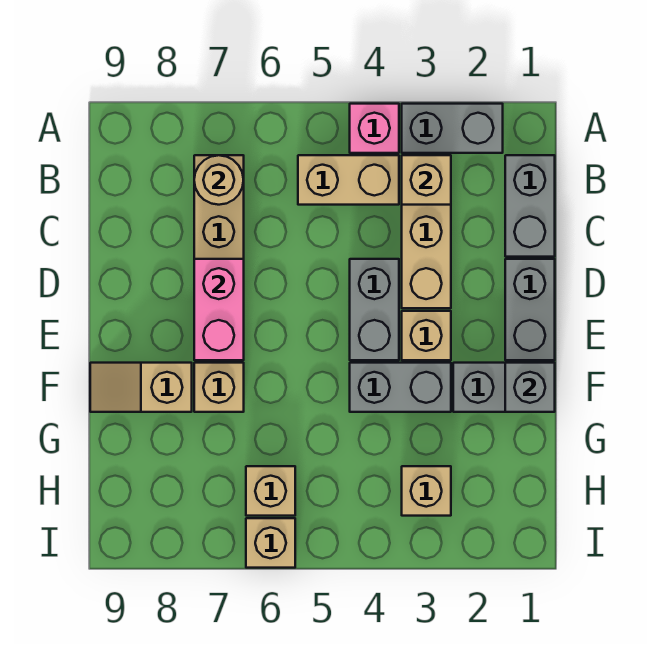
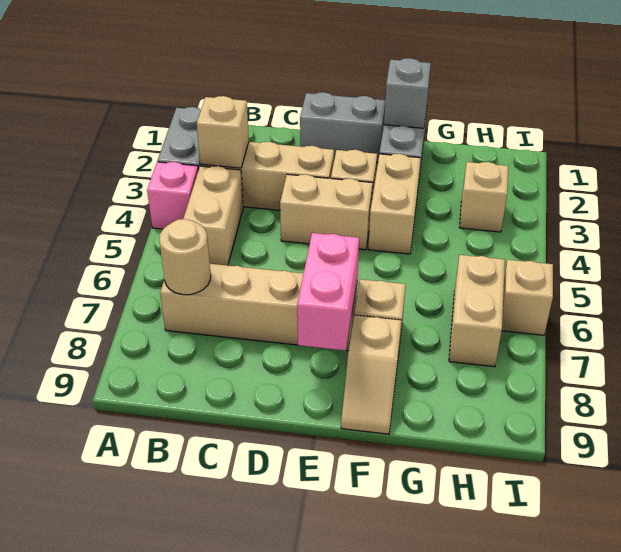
grey 1x2 brick [505,155,555,257] -> none
grey 1x2 brick [350,259,399,360] -> tan 1x2 brick [280,174,373,250]
pink 1x2 brick [194,259,244,360] -> pink 1x2 brick turned to [297,233,359,351]
grey 1x2 brick [350,363,451,412] -> tan 1x2 brick [368,154,421,254]
tan 1x1 brick [246,466,295,516] -> tan 1x2 brick [449,255,505,367]

